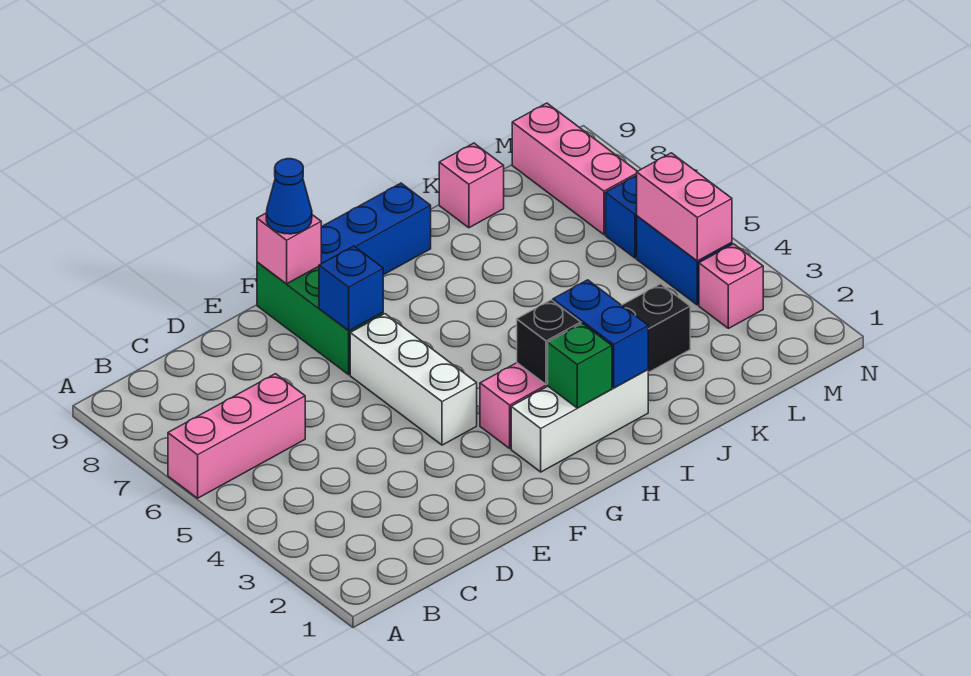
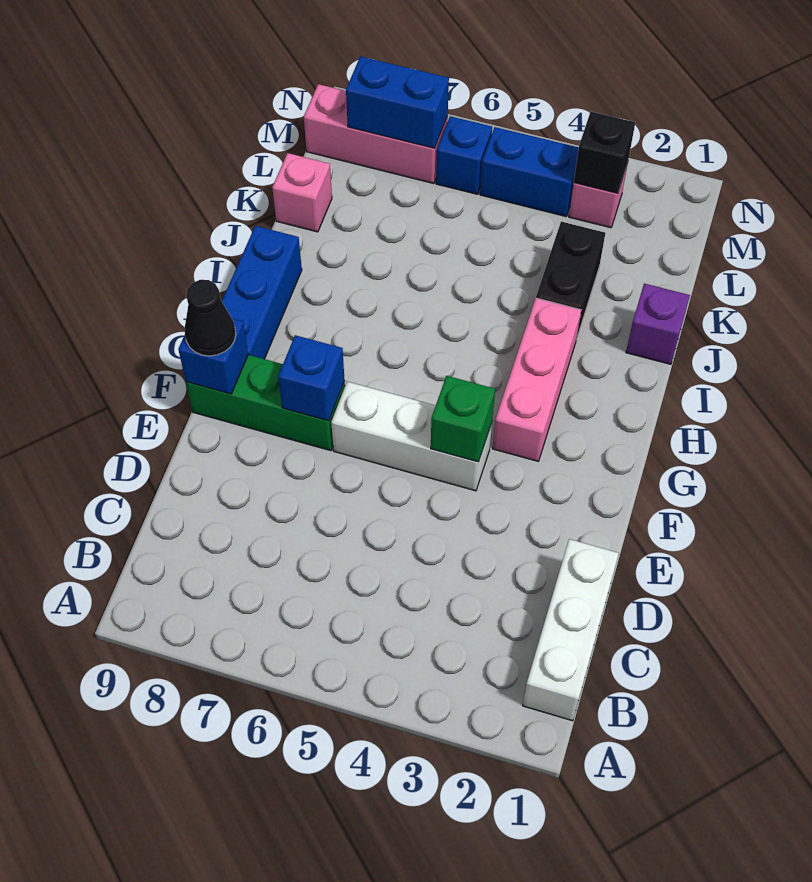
pink 1x3 brick [168,374,305,498] -> none
pink 1x1 brick [257,213,321,284] -> blue 1x1 brick [178,319,248,394]
blue 1x1 cone [266,159,312,234] -> black 1x1 cone [184,280,236,356]
white 1x3 brick [511,370,648,472] -> white 1x3 brick moved to [523,539,619,721]
green 1x1 brick [548,323,612,408] -> green 1x1 brick moved to [431,376,495,462]
black 1x1 brick [517,300,581,385] -> black 1x1 brick moved to [574,112,635,193]
blue 1x2 brick [553,280,648,388] -> blue 1x2 brick moved to [346,56,449,148]
none -> purple 1x1 brick [626,284,690,364]
pink 1x2 brick [637,153,732,261] -> none

